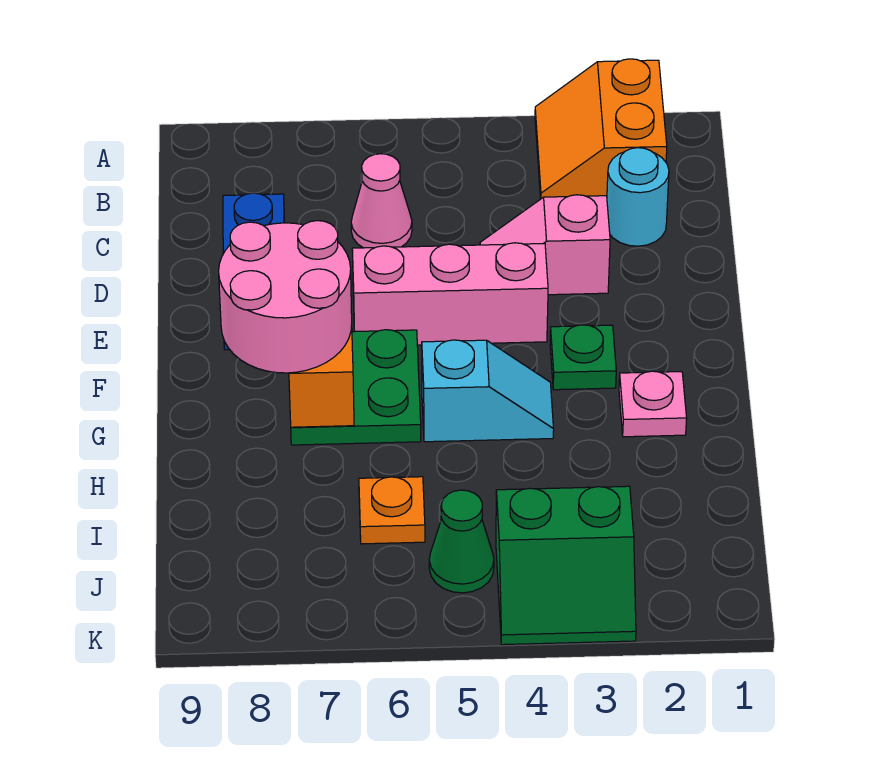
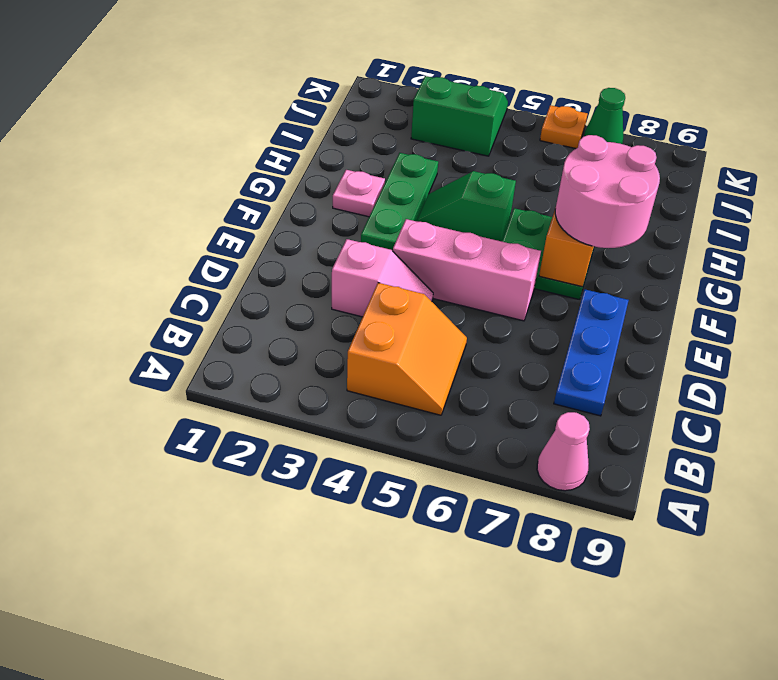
orange 2x2 slope [535,59,667,199] -> orange 2x2 slope moved to [347,283,467,415]
cyan 1x1 round brick [607,148,669,246] -> none
pink 1x1 cone [351,154,412,248] -> pink 1x1 cone moved to [537,412,590,491]
green 1x1 plate [550,325,616,390] -> green 1x3 plate [361,153,438,251]
cyan 1x2 slope [422,340,554,442] -> green 1x2 slope [417,171,516,242]
orange 1x1 plate [359,477,425,544] -> orange 1x1 plate moved to [540,105,587,149]
green 1x1 cone [429,490,494,593] -> green 1x1 cone moved to [584,88,625,144]

